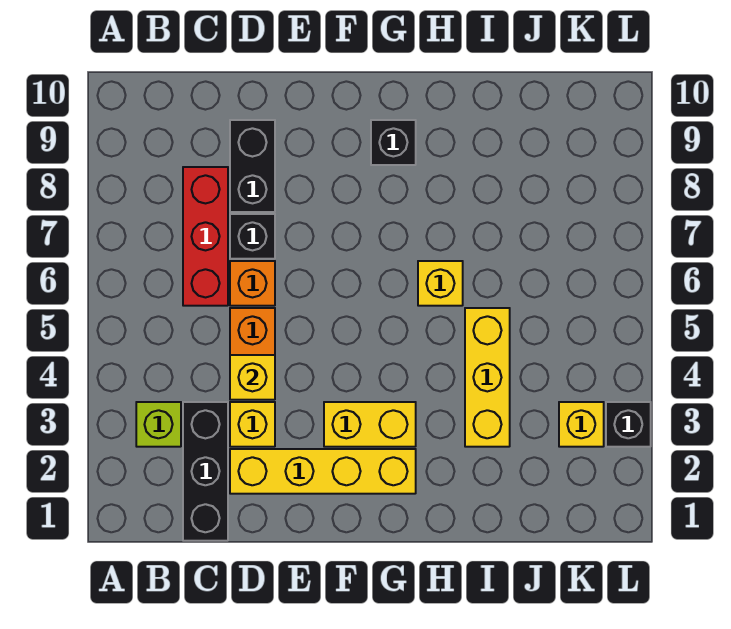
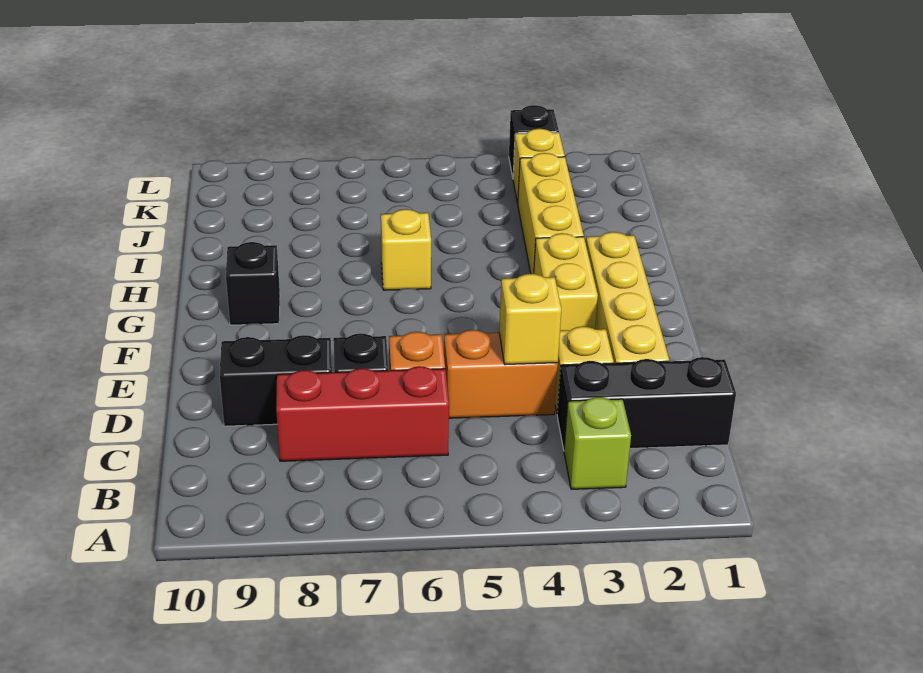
yellow 1x3 brick [465,308,510,447] -> yellow 1x3 brick turned to [518,153,584,274]

